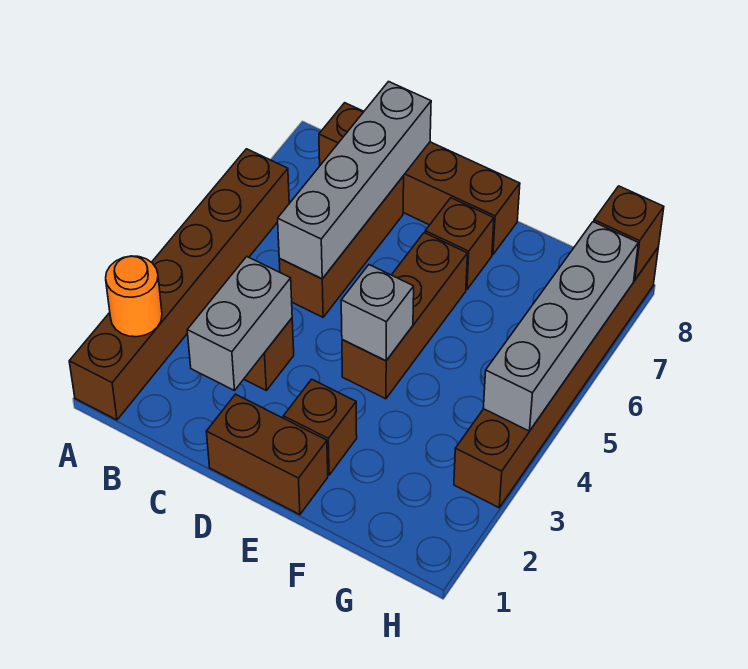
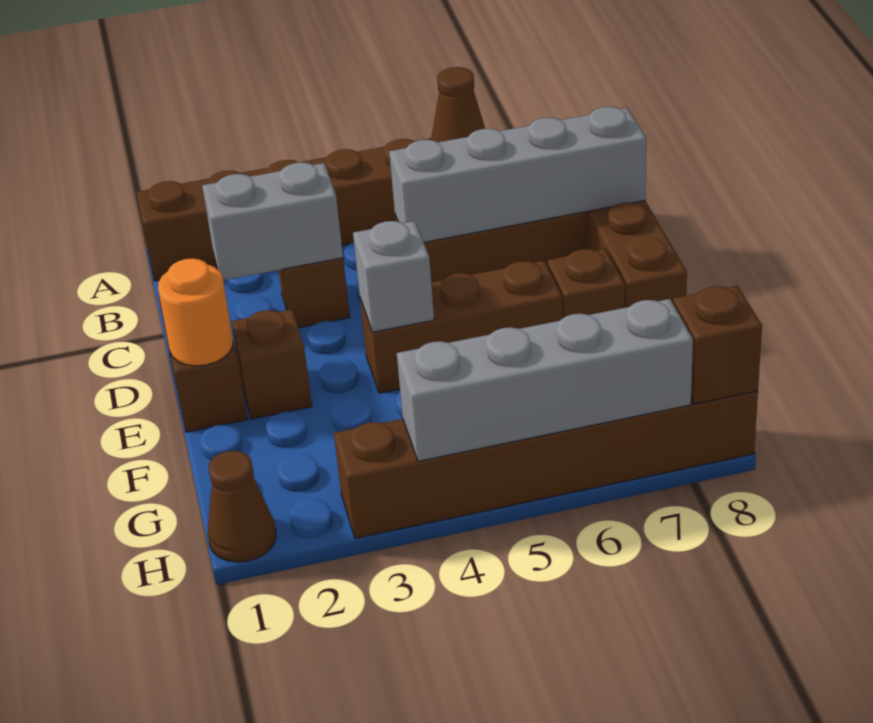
orange 1x1 round brick [106,256,162,337] -> orange 1x1 round brick moved to [158,258,233,366]
none -> brown 1x1 cone [431,67,485,142]
none -> brown 1x1 cone [208,451,276,562]

